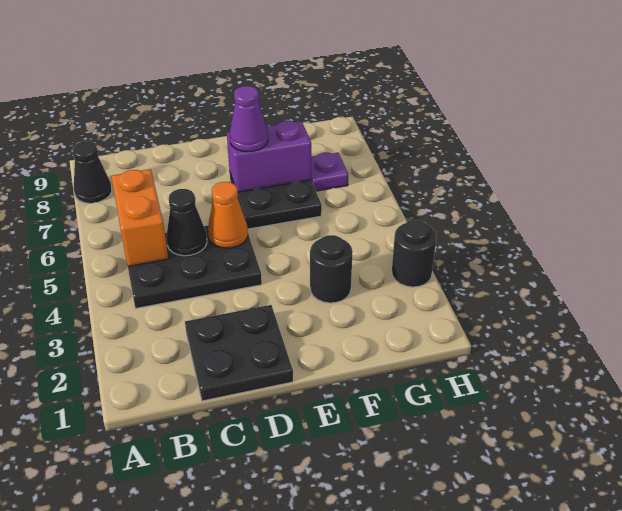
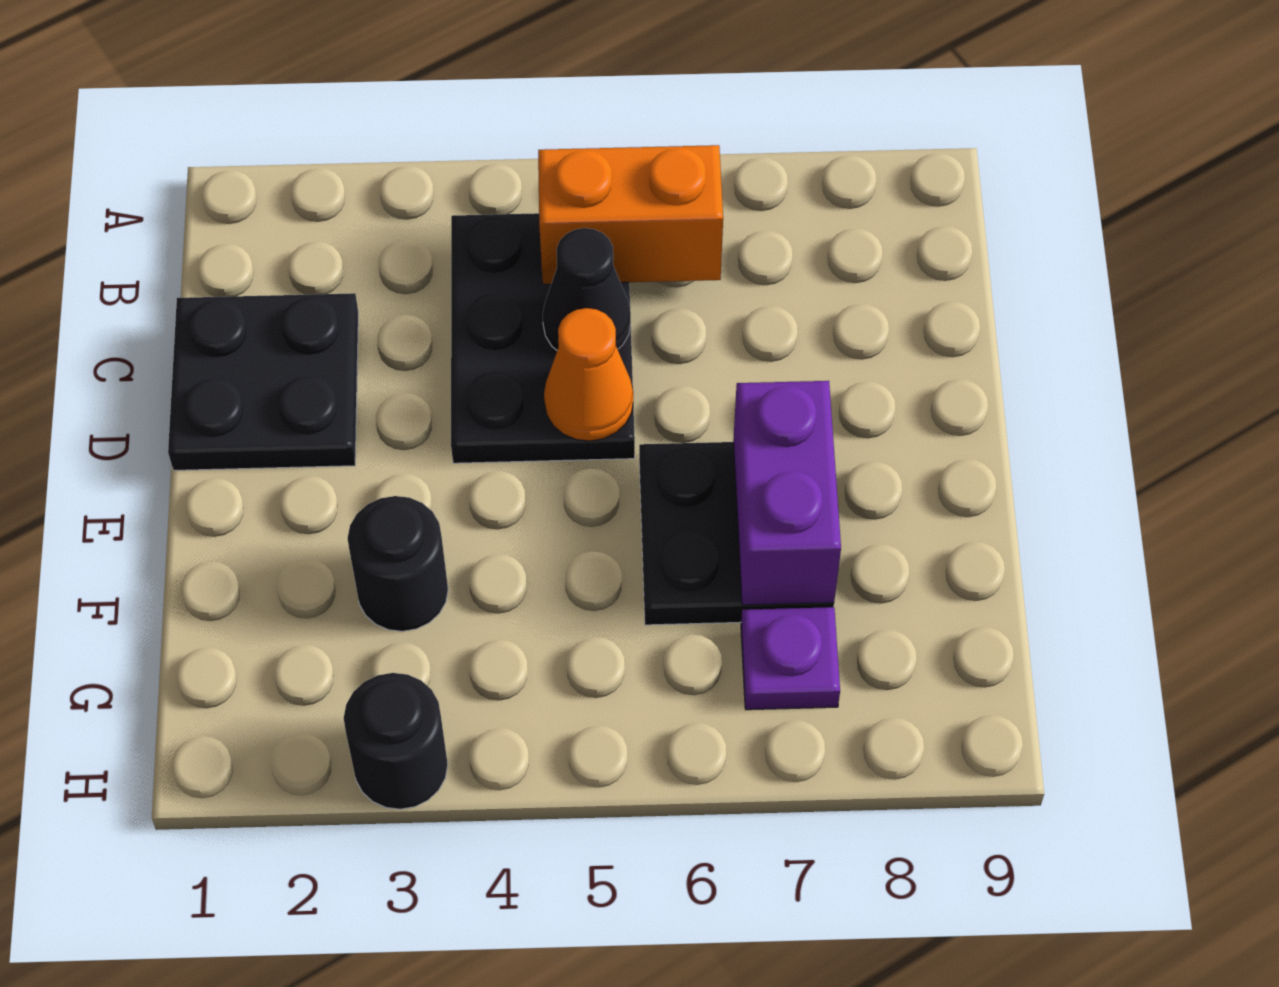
black 1x1 cone [72,141,112,203] -> none
purple 1x1 cone [230,86,268,152] -> none

